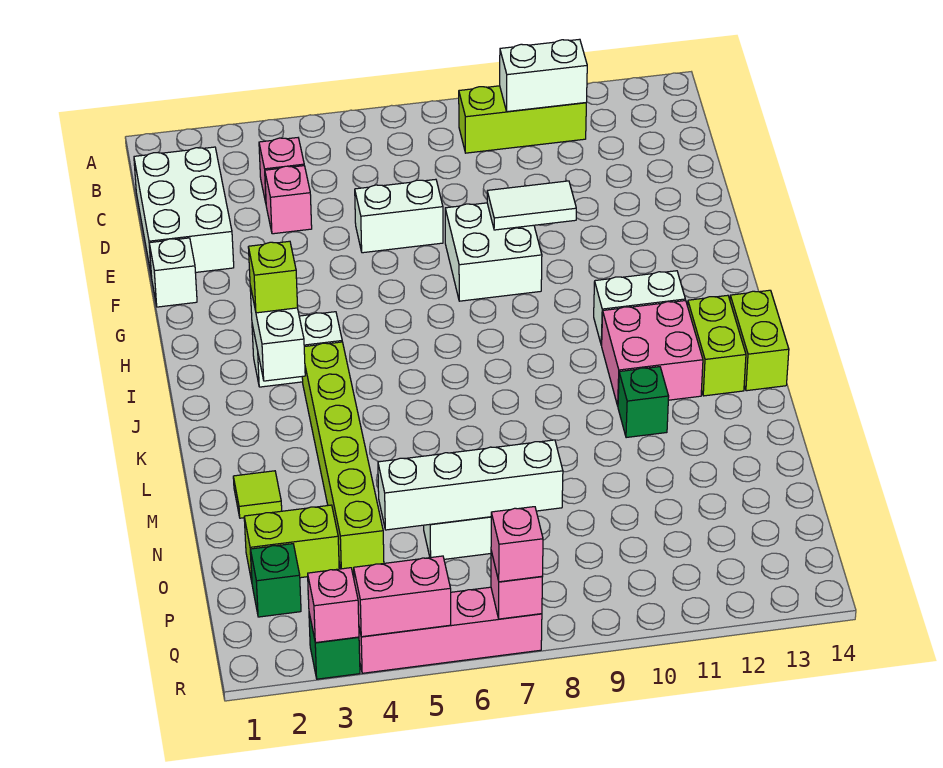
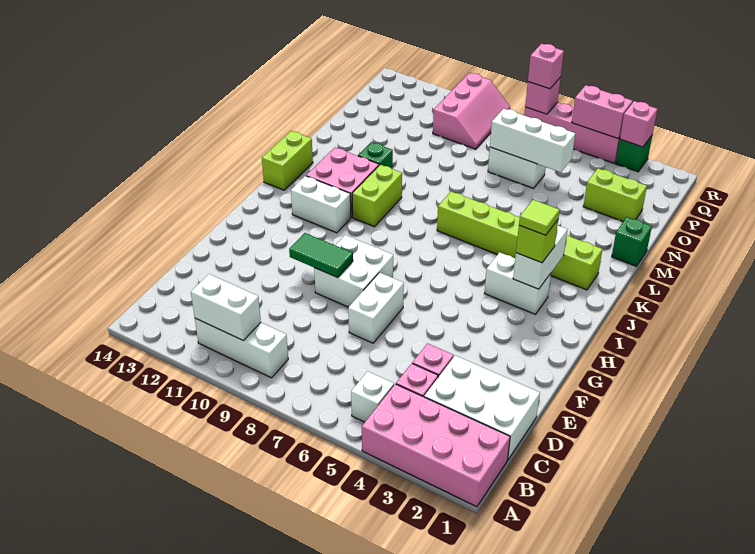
none -> pink 2x4 brick [362,384,510,507]
lime 1x3 brick [459,86,586,153] -> white 1x3 brick [195,318,288,378]
white 2x3 brick [134,147,234,277] -> white 2x3 brick turned to [424,356,540,460]
white 1x2 brick [355,179,443,253] -> white 1x2 brick turned to [348,273,404,343]
white 1x1 brick [149,238,197,307] -> white 1x1 brick moved to [351,371,394,422]
white 1x2 tile [487,181,576,230] -> green 1x2 tile [289,233,353,278]
lime 1x6 brick [302,342,384,571] -> lime 1x6 brick turned to [437,192,603,290]
lime 1x2 brick [688,295,746,396] -> lime 1x2 brick moved to [352,165,402,227]
lime 1x1 tile [233,471,282,518] -> lime 1x1 tile moved to [519,200,560,235]
white 1x4 brick [378,440,563,530] -> white 1x3 brick [490,109,575,172]
green 1x1 brick [250,544,301,617] -> green 1x1 brick moved to [612,217,652,266]
none -> pink 2x3 slope [433,73,510,149]

